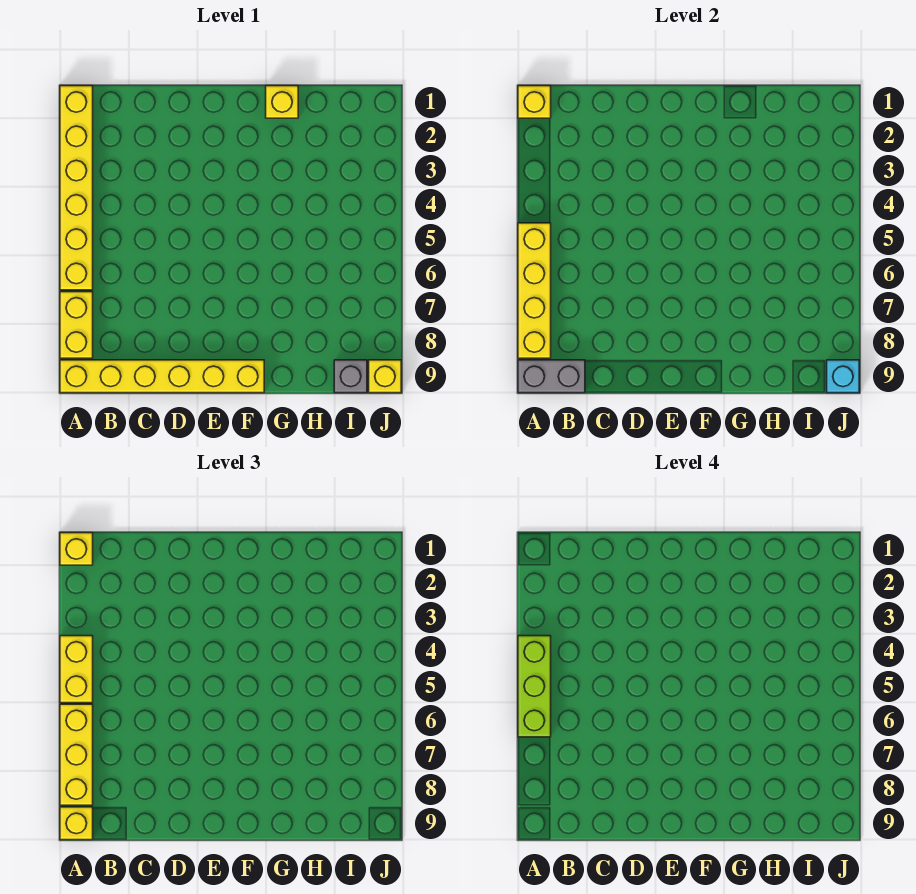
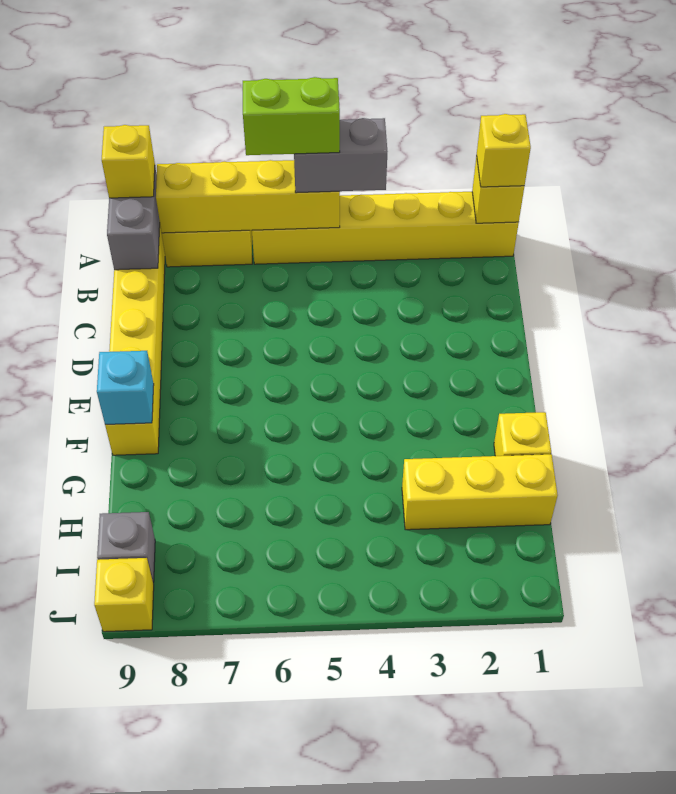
yellow 1x2 brick [60,636,93,703] -> grey 1x2 brick [294,118,387,193]
lime 1x3 brick [518,636,551,737] -> lime 1x2 brick [243,77,340,155]
yellow 1x3 brick [60,704,93,805] -> yellow 1x3 brick moved to [402,454,558,530]
cyan 1x1 brick [827,360,859,393] -> cyan 1x1 brick moved to [97,351,154,424]

